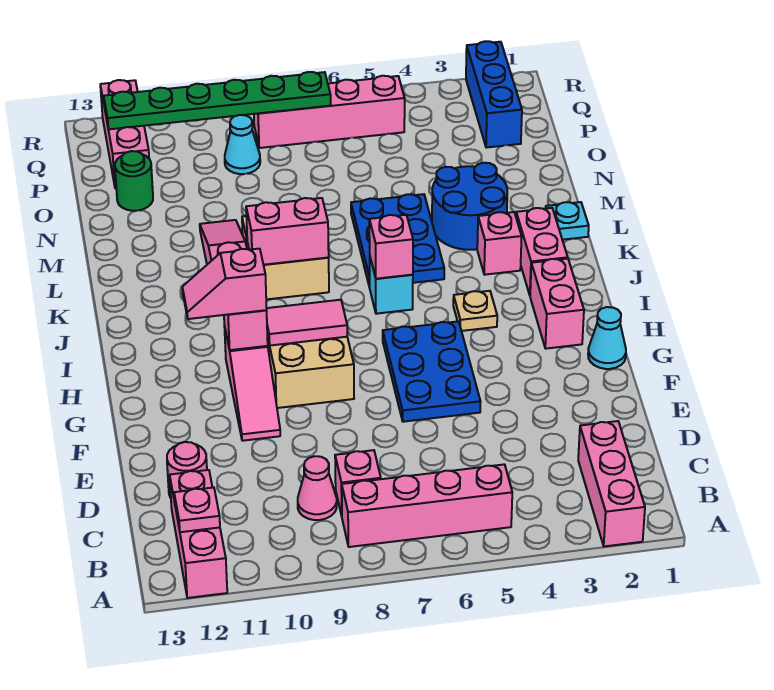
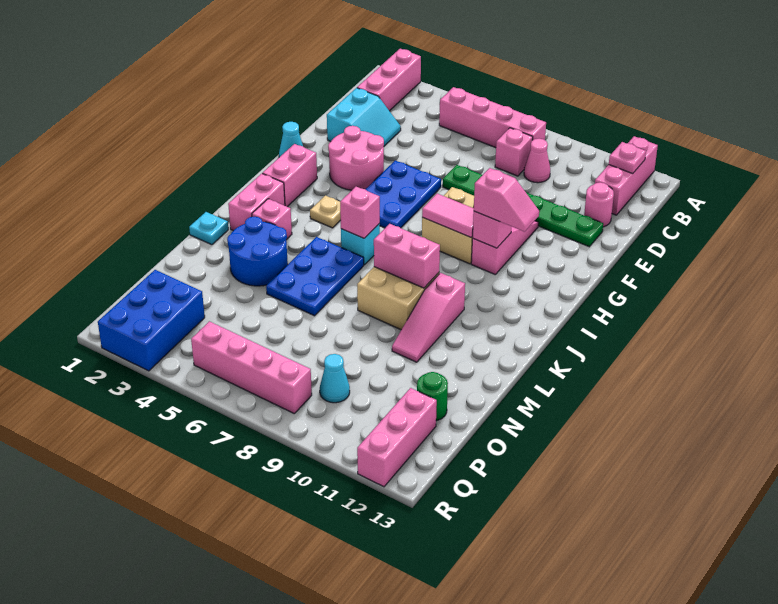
none -> cyan 2x2 slope [327,88,401,146]
none -> pink 2x2 round brick [328,126,384,190]
blue 1x3 brick [466,41,522,148] -> blue 2x3 brick [98,270,205,371]
green 1x6 plate [104,72,331,129] -> green 1x6 plate moved to [443,165,603,247]

